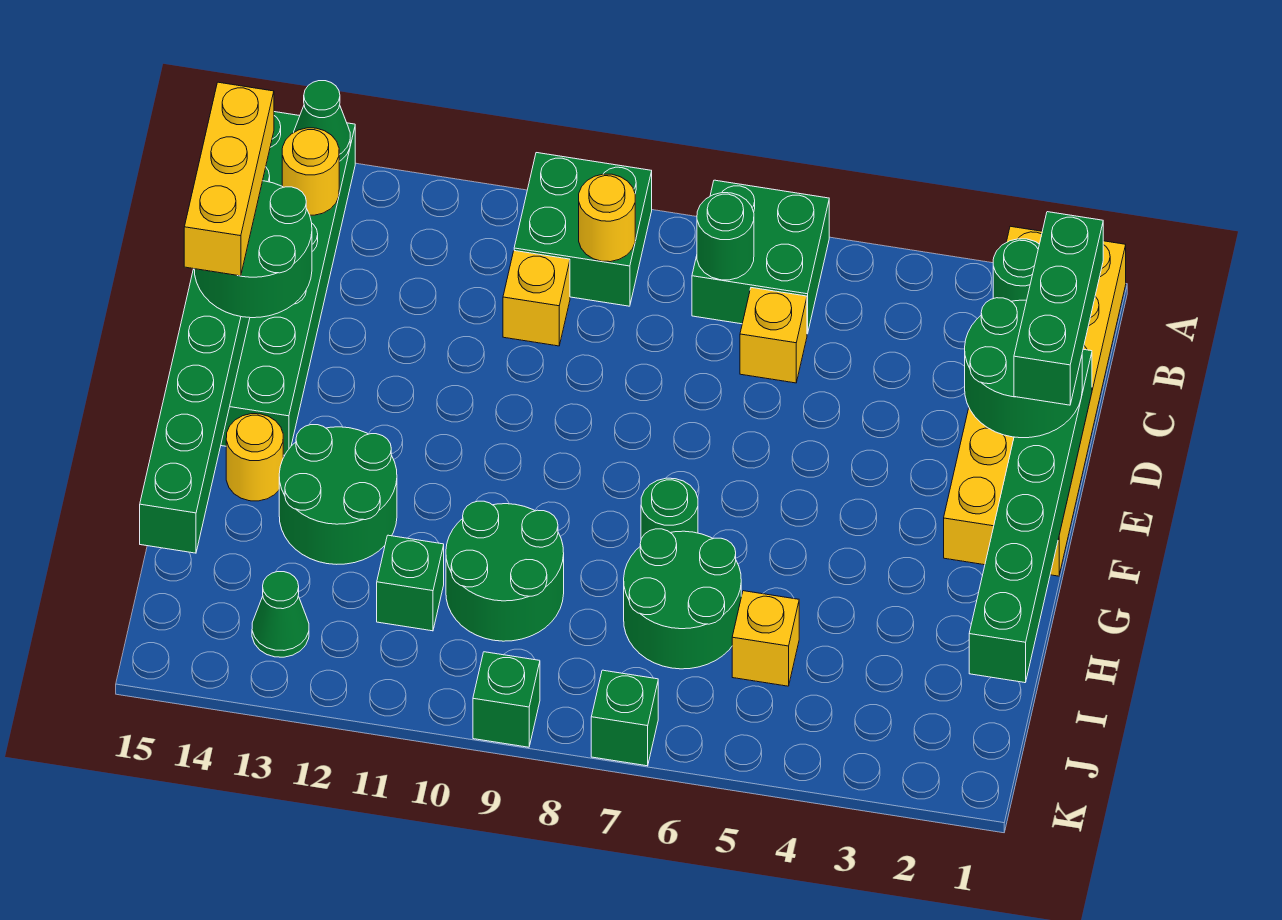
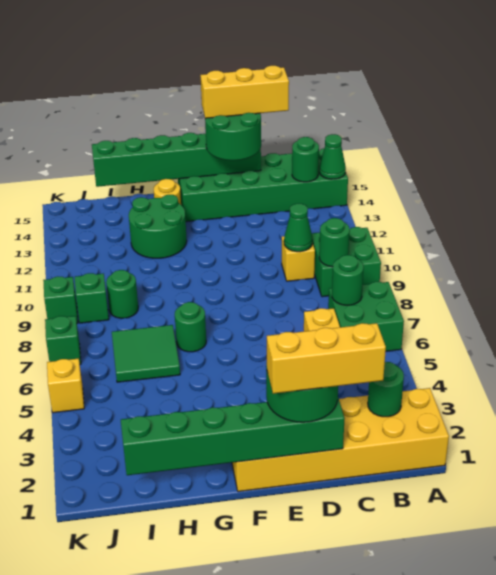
yellow 1x1 round brick [579,174,635,262] -> green 1x1 round brick [319,218,350,267]
yellow 1x1 round brick [282,128,339,215] -> green 1x1 round brick [292,137,319,182]
green 1x3 brick [1014,212,1103,405] -> yellow 1x3 brick [267,323,386,394]
green 2x2 round brick [624,529,741,669] -> green 2x2 tile [112,325,180,382]
green 2x2 round brick [446,501,564,641] -> green 1x1 round brick [106,270,138,318]
yellow 1x1 brick [732,591,799,686] -> yellow 1x1 brick moved to [47,358,84,413]
green 1x1 brick [377,535,444,631] -> green 1x1 brick moved to [75,273,109,323]
green 1x1 cone [252,572,309,657] -> green 1x1 cone moved to [284,204,313,252]

